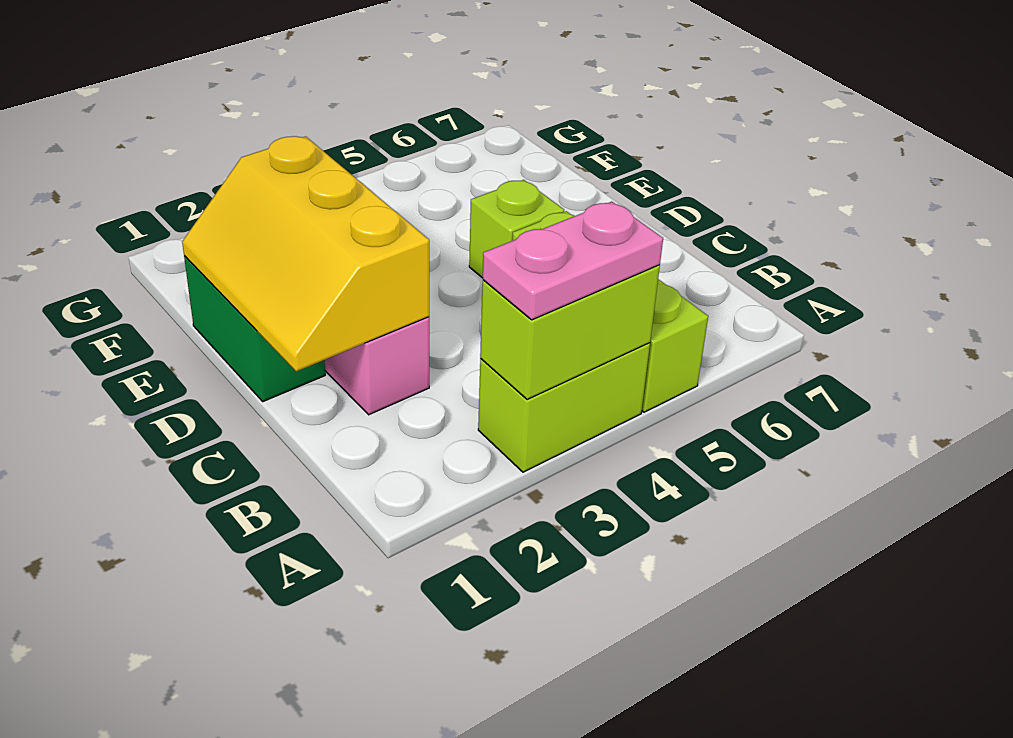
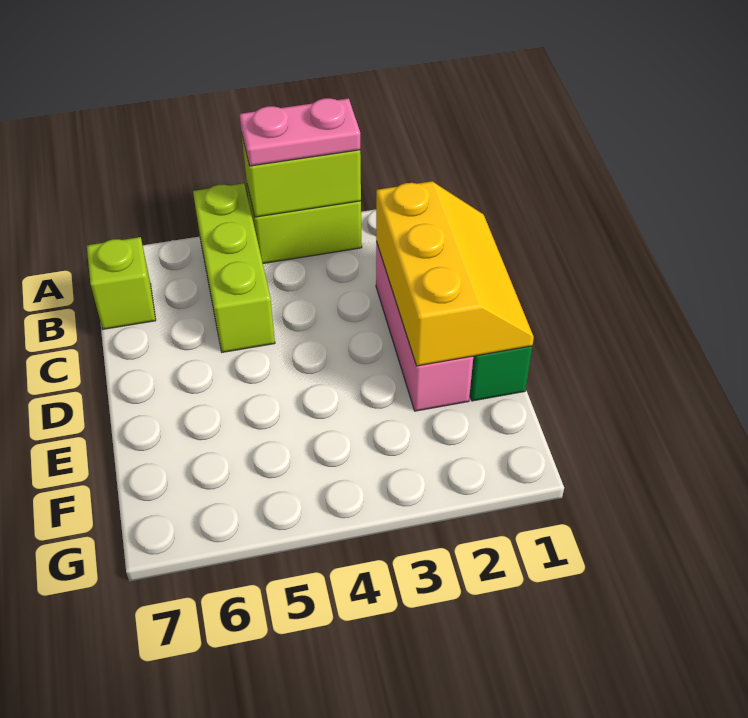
lime 1x1 brick [469,180,564,278] -> lime 1x1 brick moved to [87,237,156,329]

